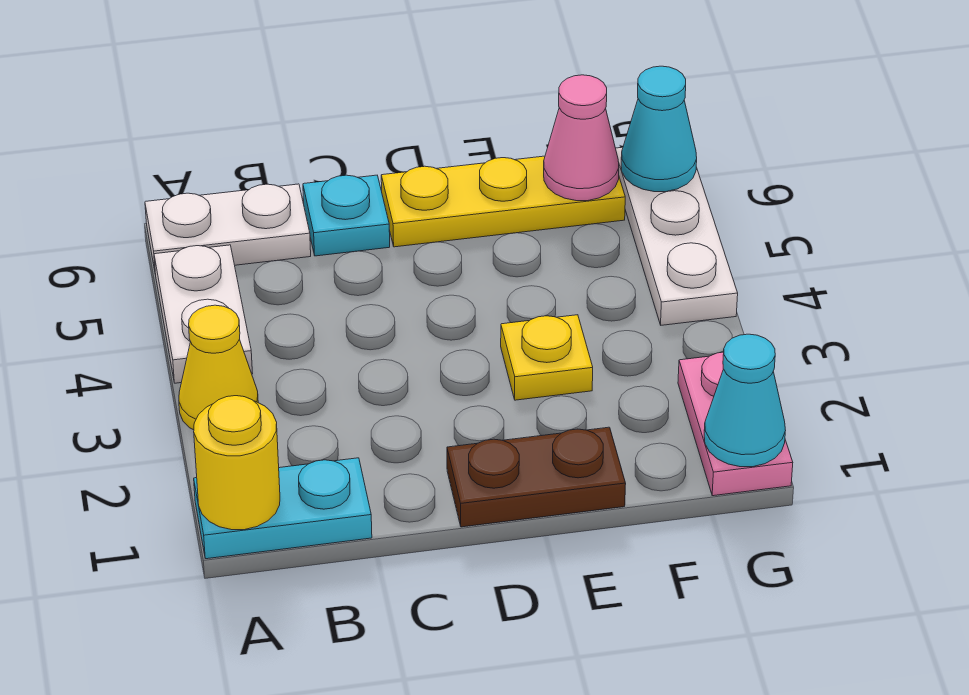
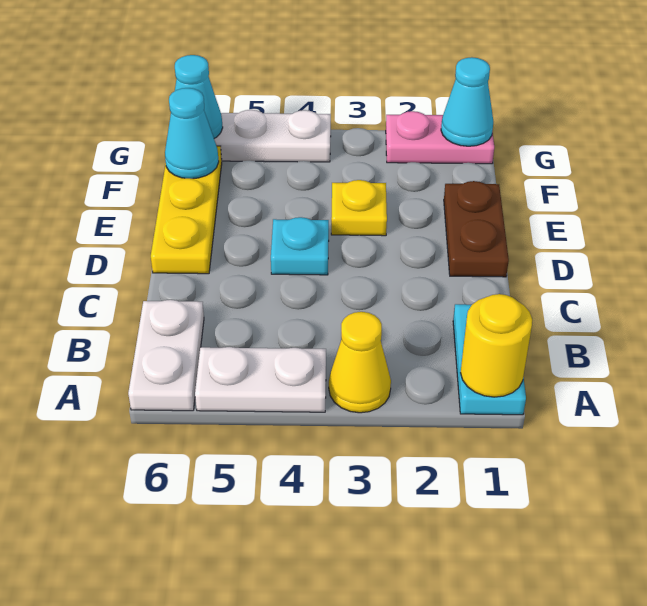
cyan 1x1 plate [303,175,390,256] -> cyan 1x1 plate moved to [271,217,329,275]
pink 1x1 cone [544,75,619,201] -> cyan 1x1 cone [165,88,219,179]

